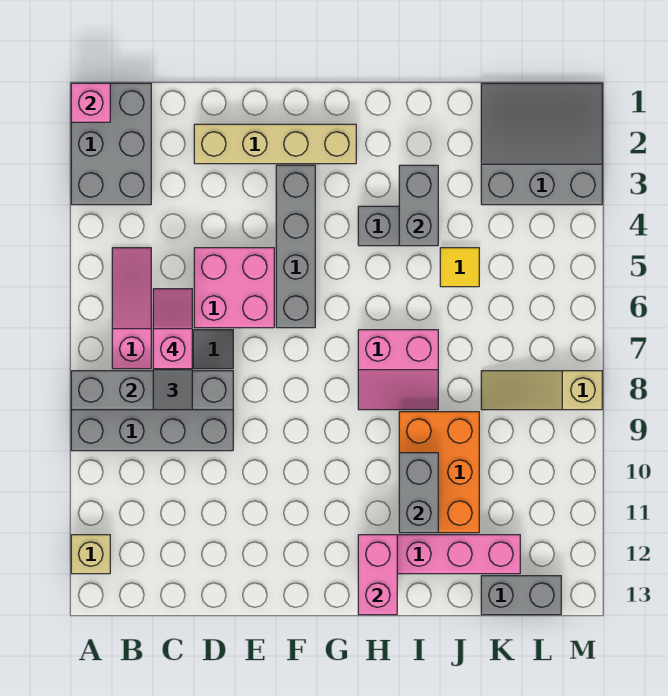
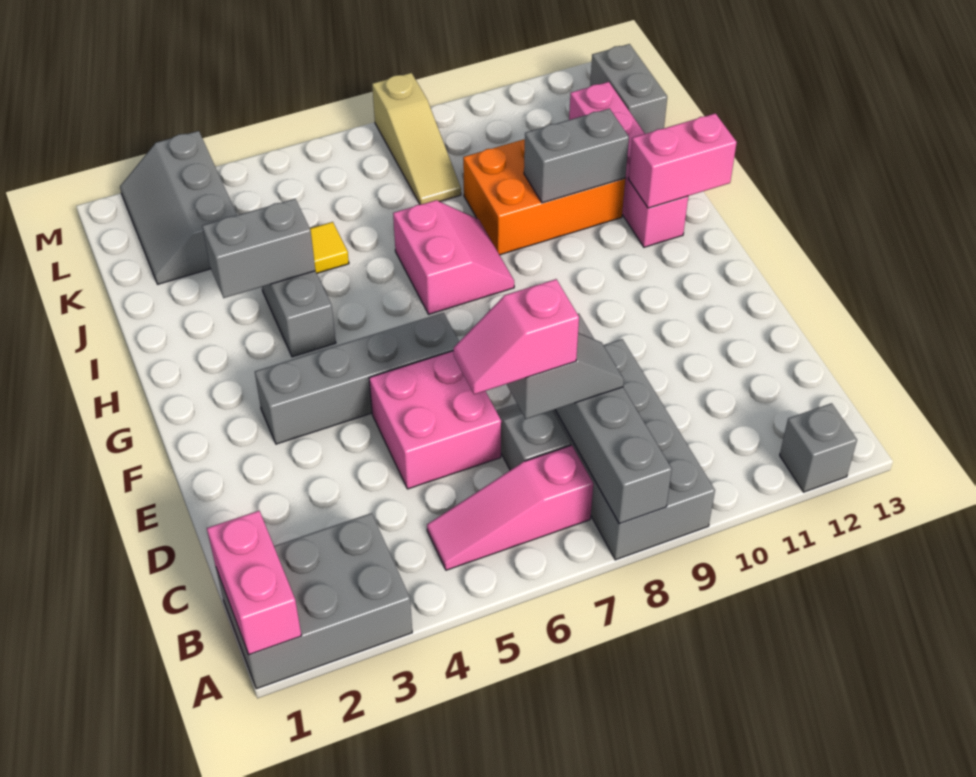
pink 1x1 brick [71,83,110,122] -> pink 1x2 brick [207,511,301,655]
tan 1x1 brick [71,535,110,574] -> grey 1x1 brick [780,403,857,492]
tan 1x4 brick [194,124,356,164] -> none
grey 3x3 slope [481,83,602,205] -> grey 2x3 slope [120,131,237,284]

